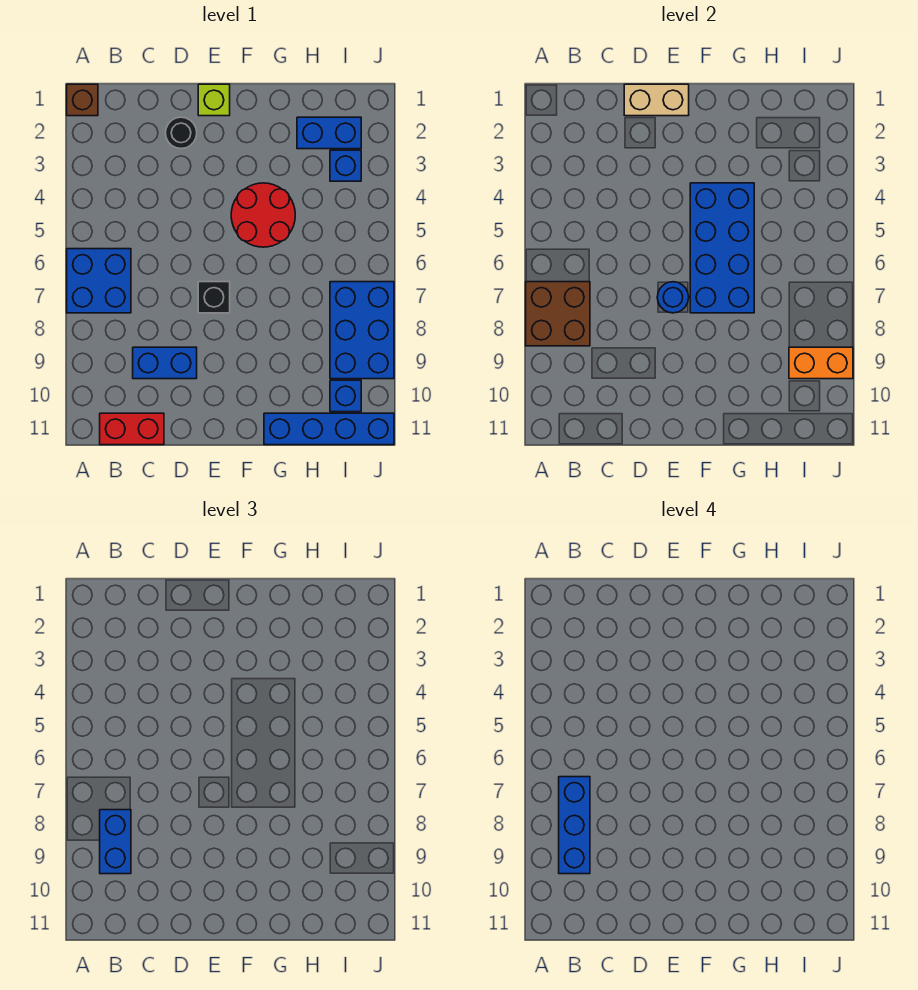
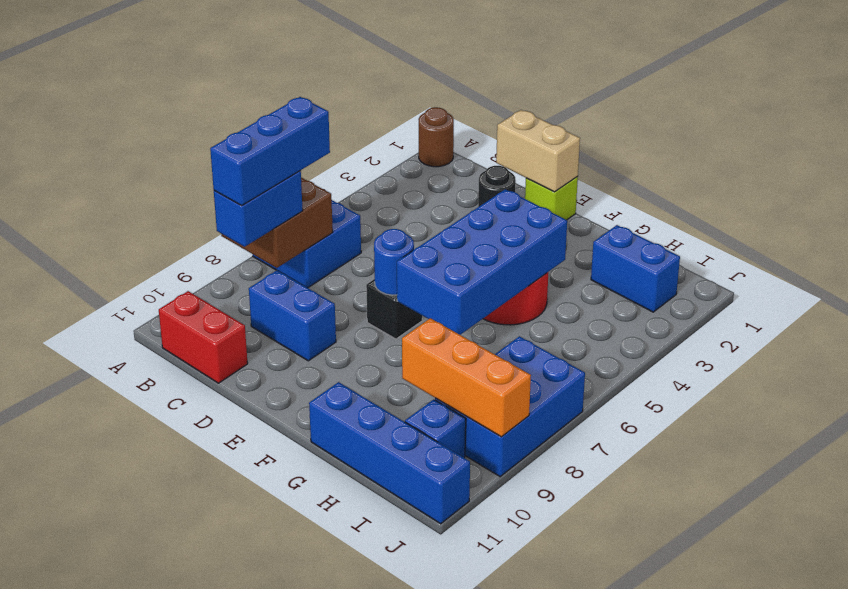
brown 1x1 brick [67,84,98,116] -> brown 1x1 round brick [419,107,454,167]
blue 1x1 brick [330,150,361,181] -> none
orange 1x2 brick [789,347,853,379] -> orange 1x3 brick [402,318,531,437]

